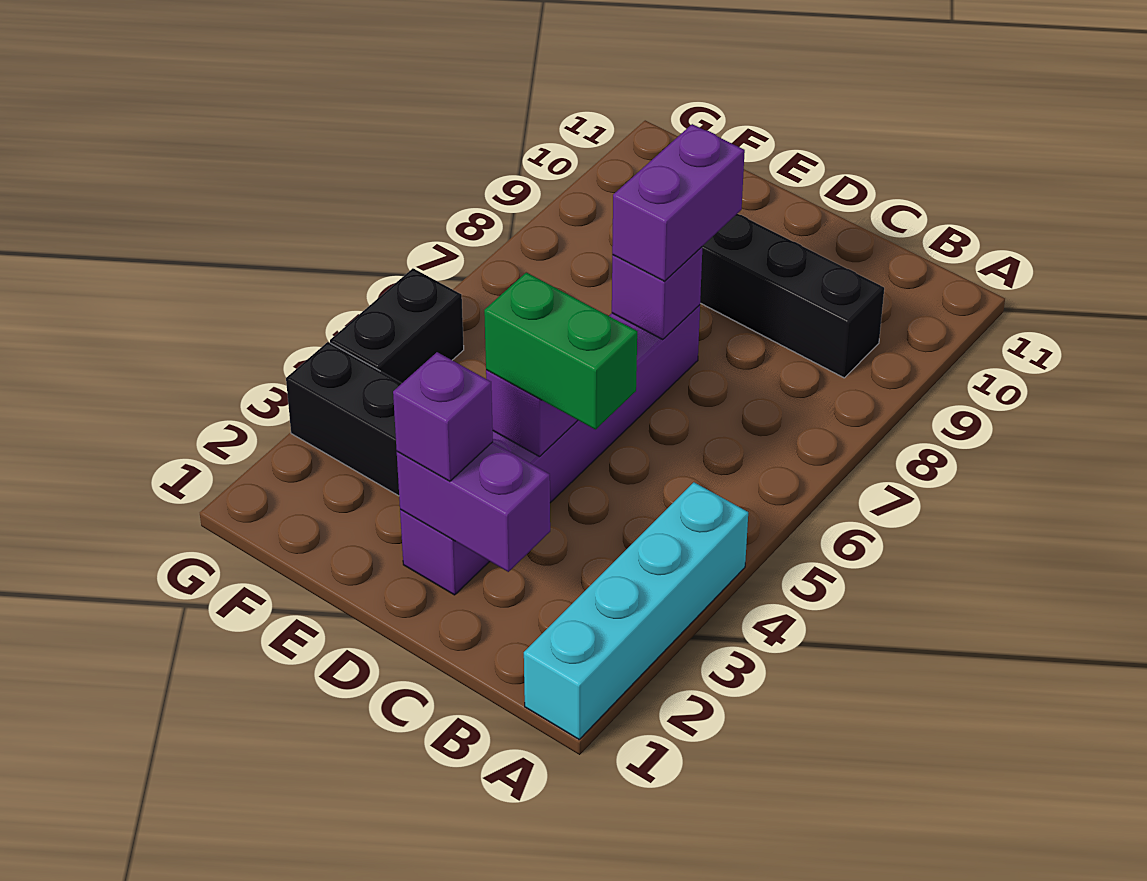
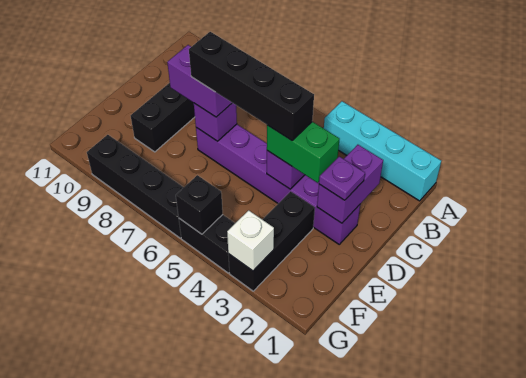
green 1x2 brick [484,272,637,430] -> green 1x2 brick turned to [267,122,339,183]
purple 1x1 brick [393,352,493,481] -> purple 1x1 plate [319,156,365,200]
none -> black 1x4 brick [189,32,314,140]
none -> white 1x1 brick [227,210,274,271]
none -> black 1x1 brick [176,175,223,234]
none -> black 1x4 brick [87,135,184,238]

